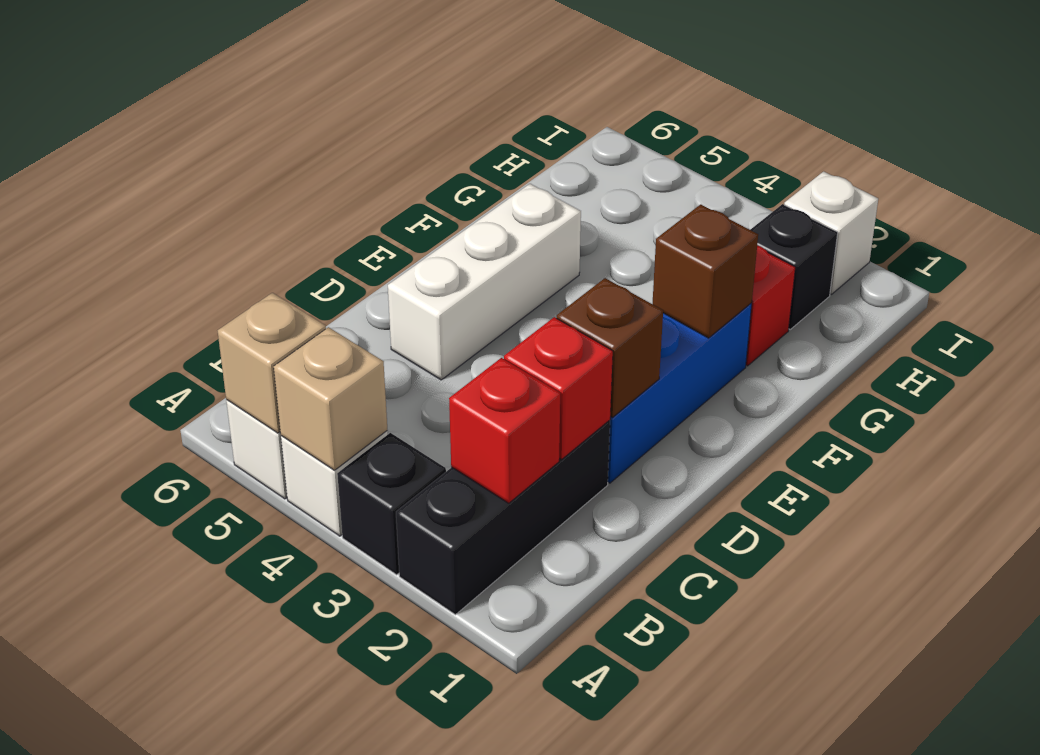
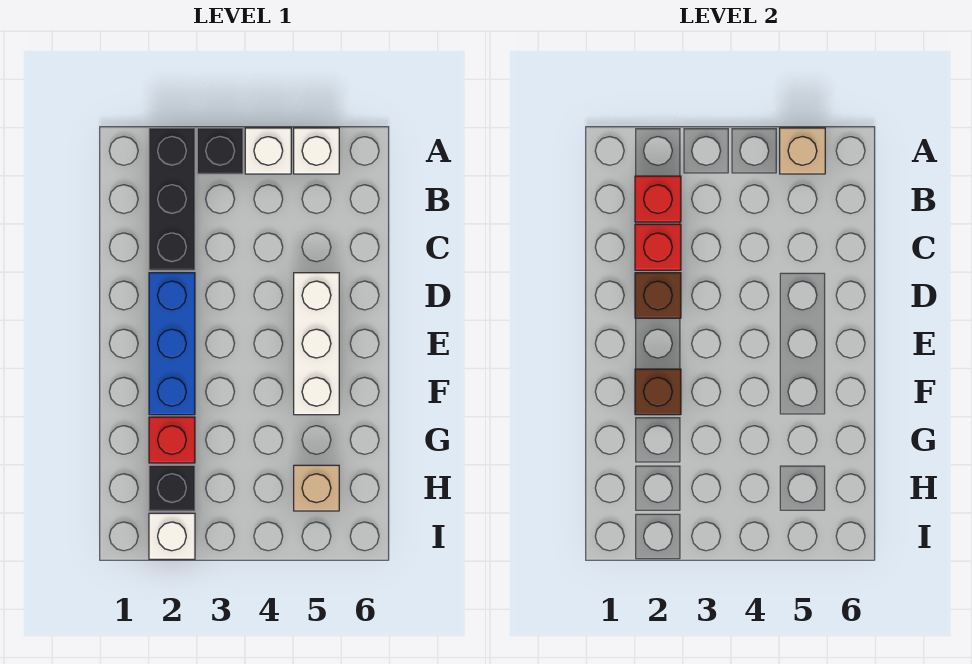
tan 1x1 brick [274,327,387,470] -> tan 1x1 brick moved to [294,465,339,511]

